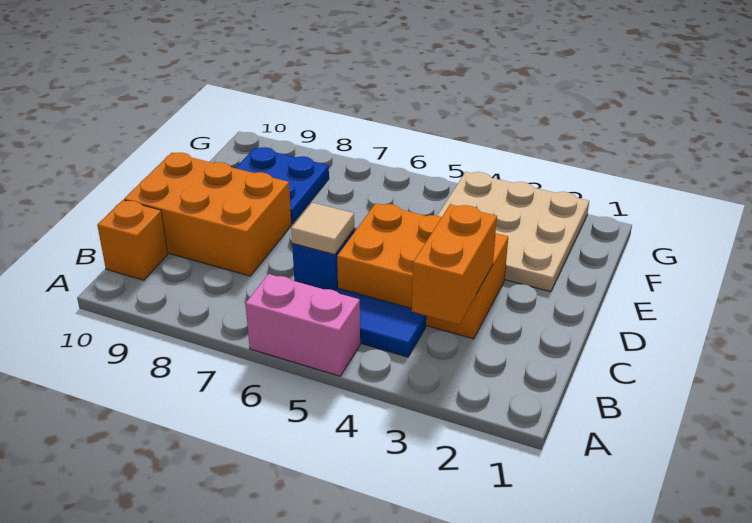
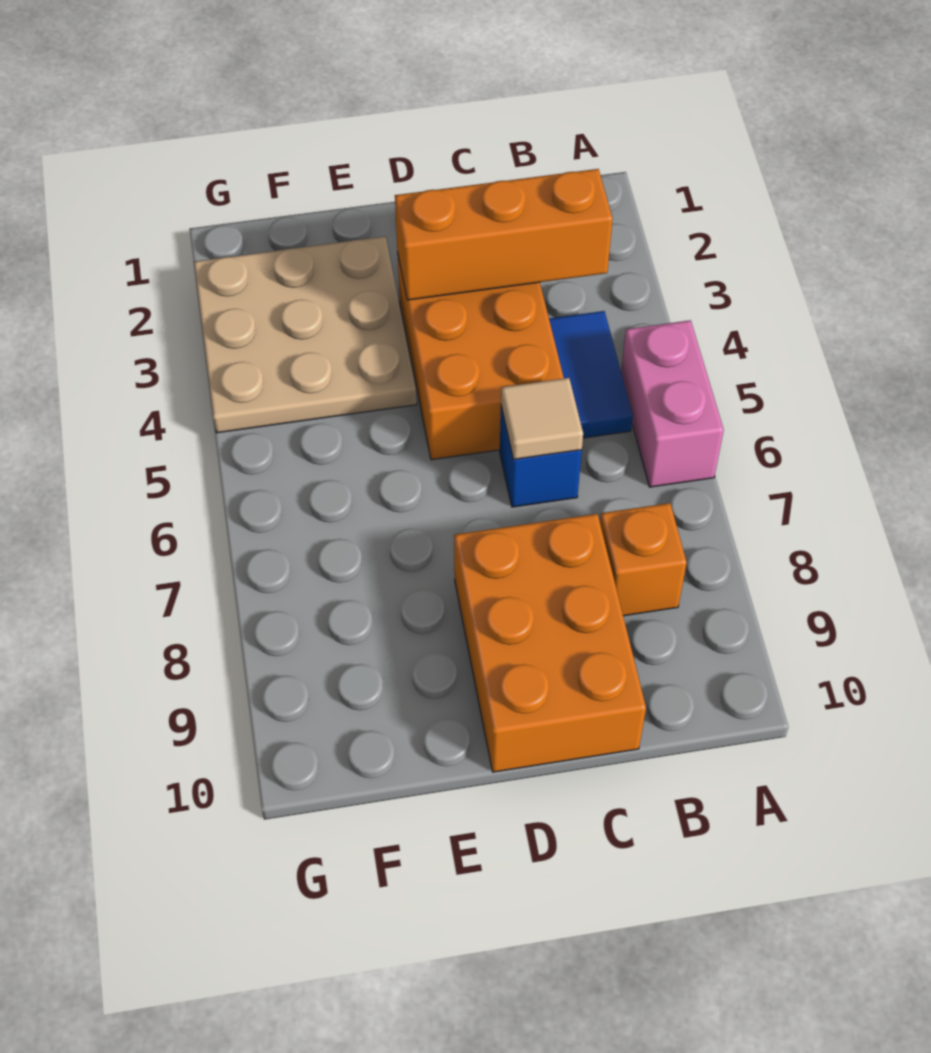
orange 1x2 brick [412,204,497,325] -> orange 1x3 brick [395,169,613,300]
orange 1x1 brick [97,200,168,280] -> orange 1x1 brick moved to [600,503,687,616]
blue 2x2 plate [236,147,329,224] -> none

